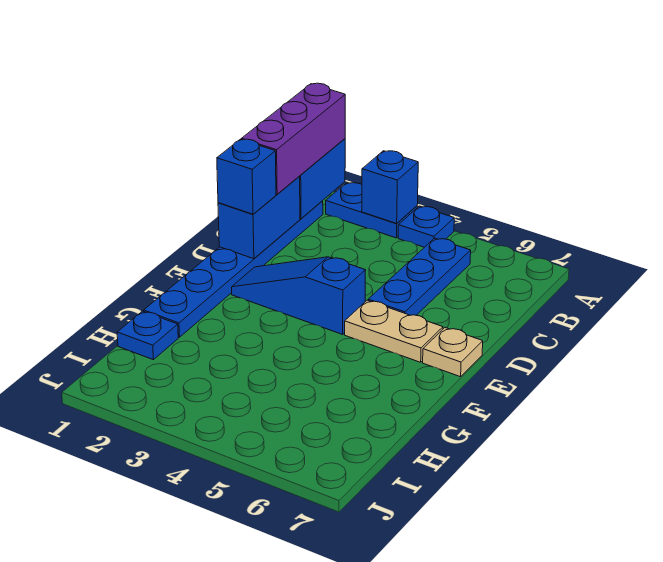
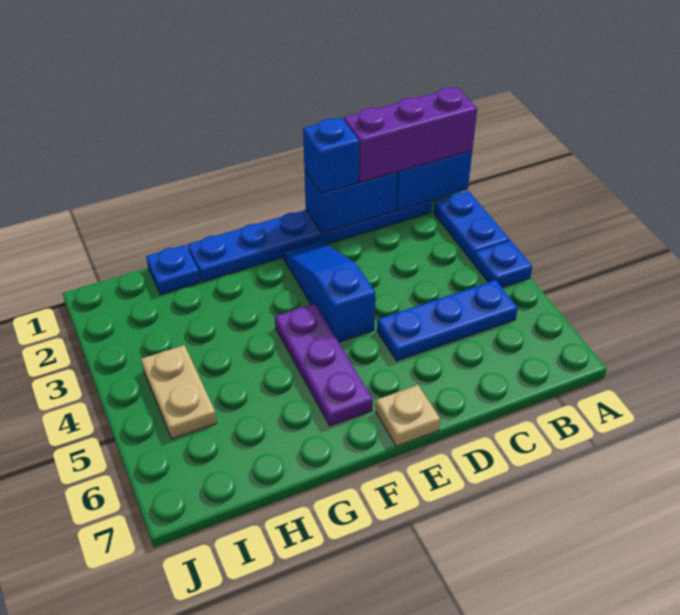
blue 1x1 brick [362,151,418,223] -> none
tan 1x2 plate [345,300,443,362] -> tan 1x2 plate moved to [141,345,217,439]
none -> purple 1x3 plate [275,303,373,426]

